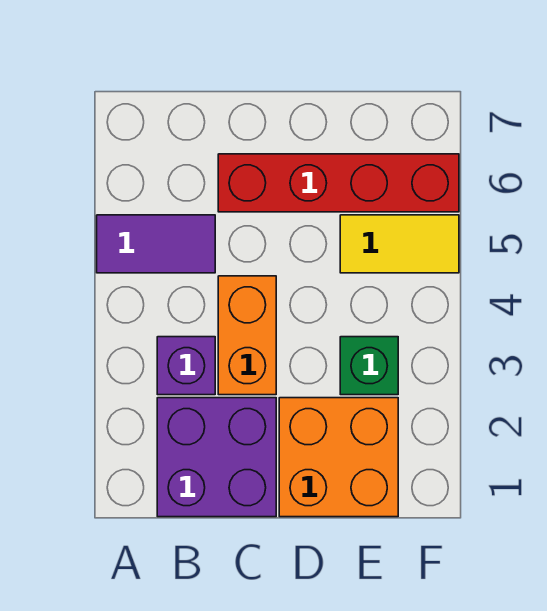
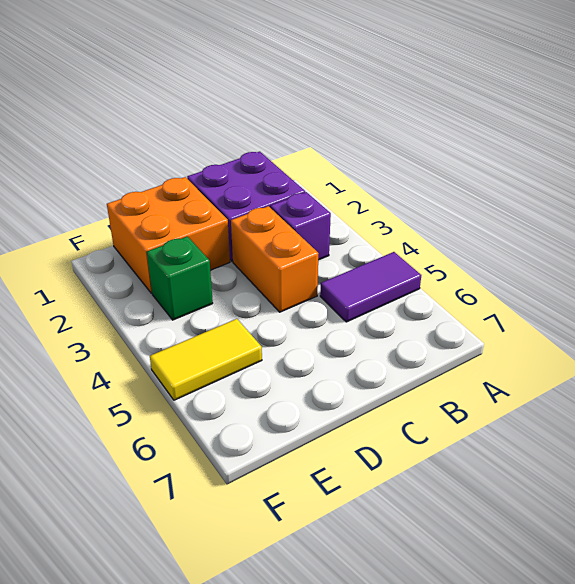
red 1x4 brick [218,154,459,212] -> none

